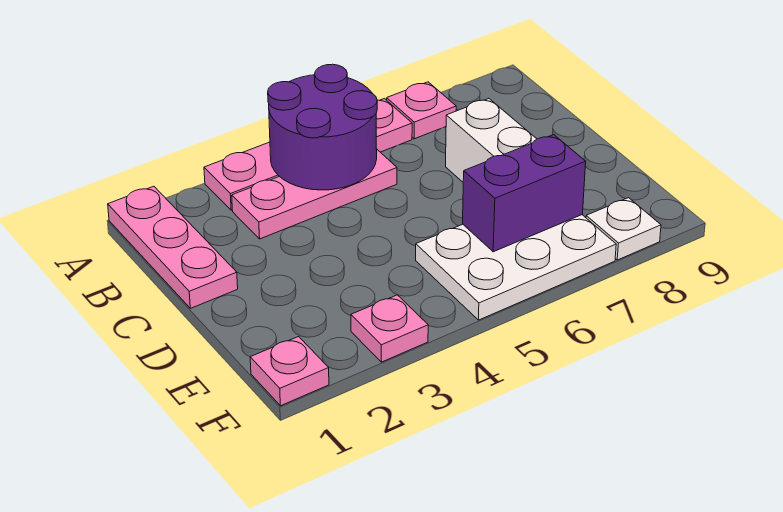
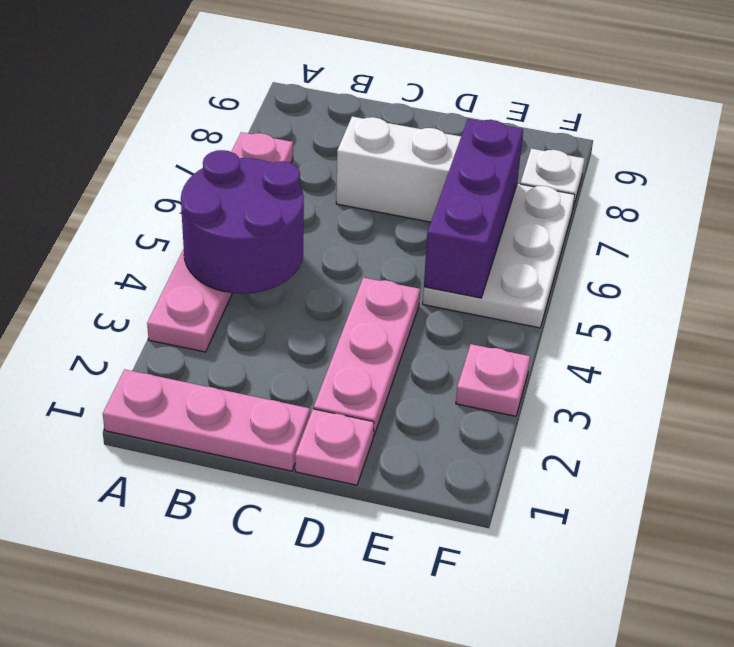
pink 1x3 plate [232,150,397,239] -> pink 1x3 plate moved to [314,278,420,437]
purple 1x2 brick [463,135,586,252] -> purple 1x3 brick [424,119,523,298]
pink 1x1 plate [250,337,329,406] -> pink 1x1 plate moved to [295,409,374,485]

